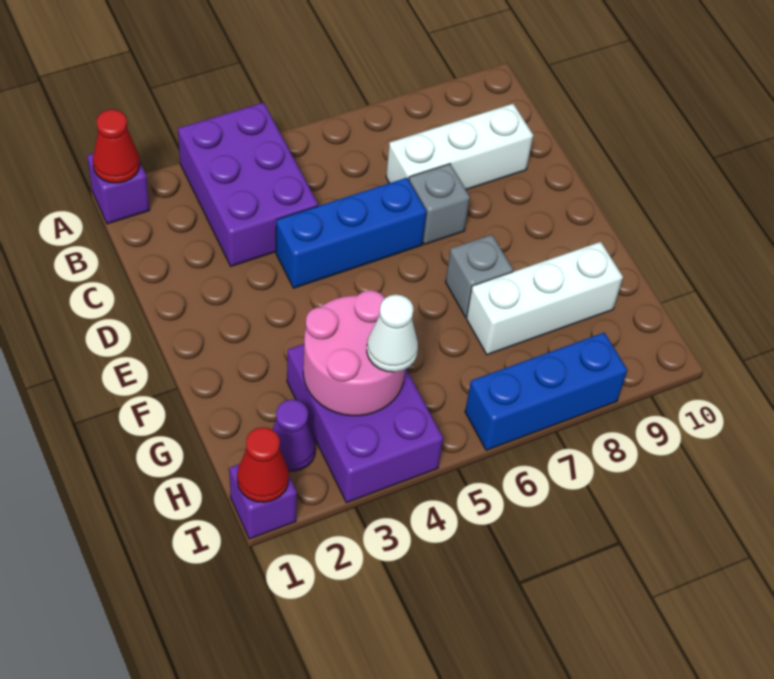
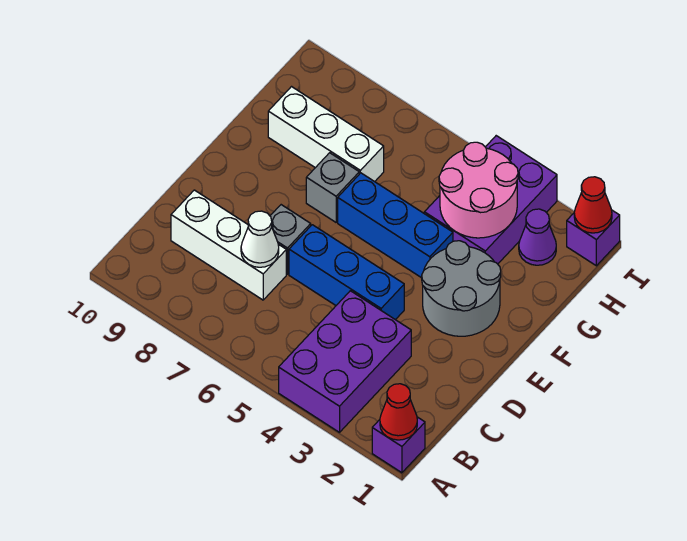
none -> grey 2x2 round brick [422,241,501,336]
white 1x1 cone [367,295,418,372] -> white 1x1 cone moved to [241,211,279,267]
blue 1x3 brick [465,333,627,450] -> blue 1x3 brick moved to [338,173,453,278]

